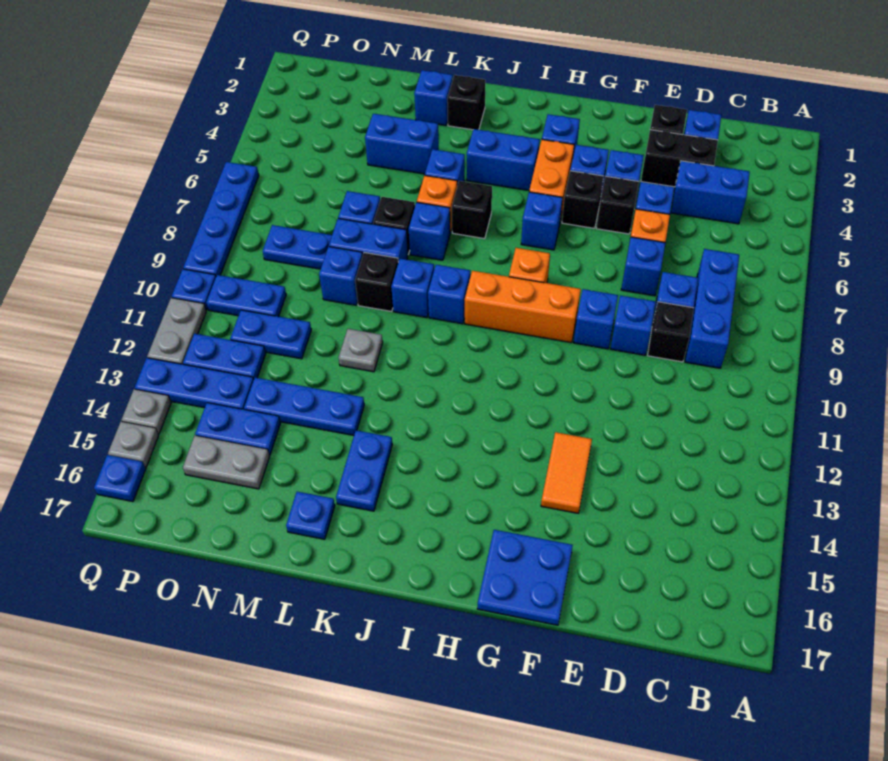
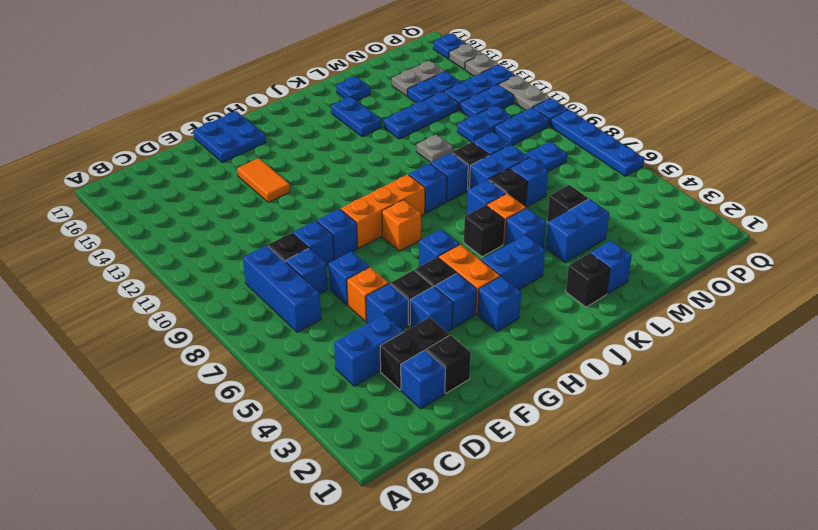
none -> black 1x1 brick [547,185,588,222]

